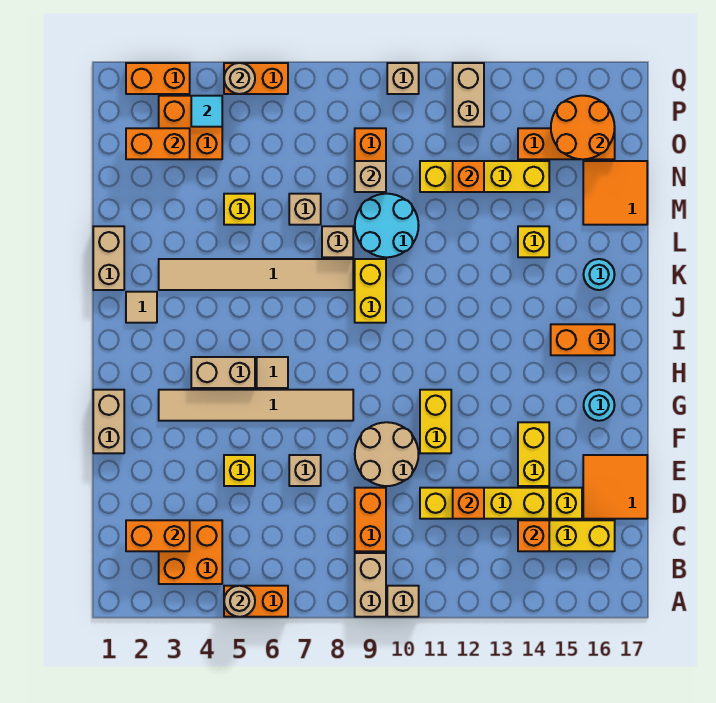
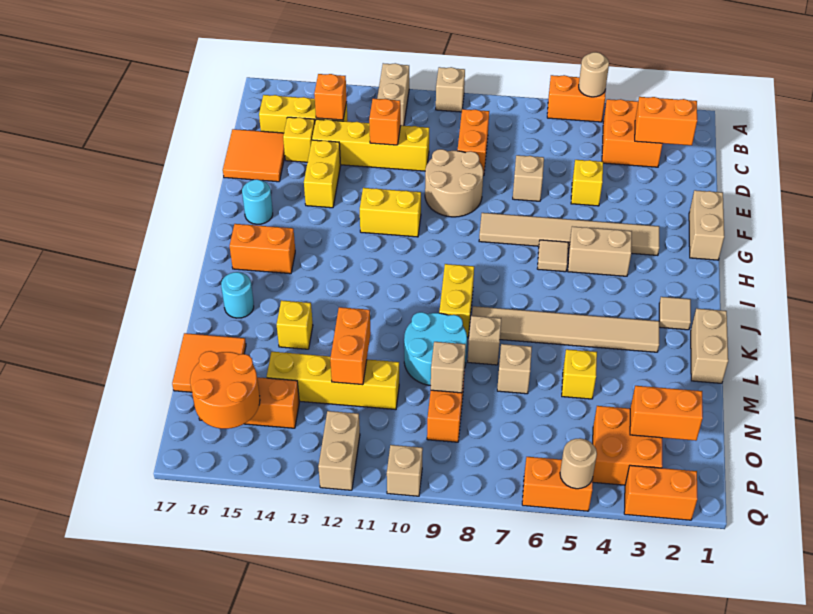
tan 1x2 brick [355,553,386,617] -> tan 1x2 brick moved to [377,63,409,126]
yellow 1x2 brick [420,390,451,453] -> yellow 1x2 brick turned to [360,188,421,237]
orange 1x1 brick [453,161,484,192] -> orange 1x2 brick [330,307,371,385]
cyan 1x1 tile [191,96,222,127] -> none

